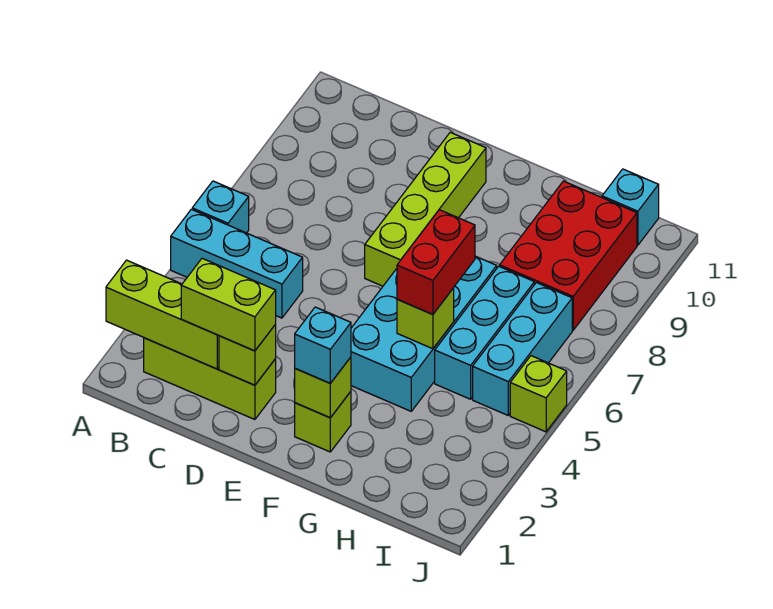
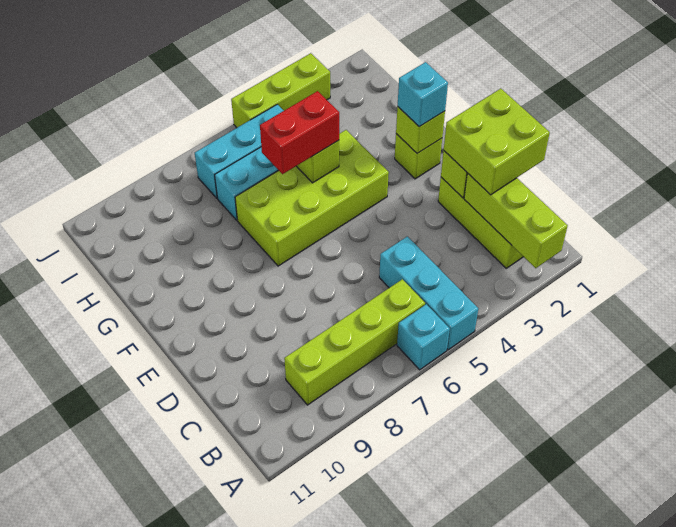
lime 1x2 brick [181,258,276,351] -> lime 2x2 brick [444,89,550,195]
lime 1x4 brick [365,132,486,286] -> lime 1x4 brick moved to [284,279,425,405]
cyan 2x4 brick [351,256,497,411] -> lime 2x4 brick [235,130,389,266]
red 2x3 brick [500,181,637,330] -> none
cyan 1x1 brick [602,169,659,245] -> none
lime 1x1 brick [510,356,567,432] -> lime 1x3 brick [231,53,330,128]

